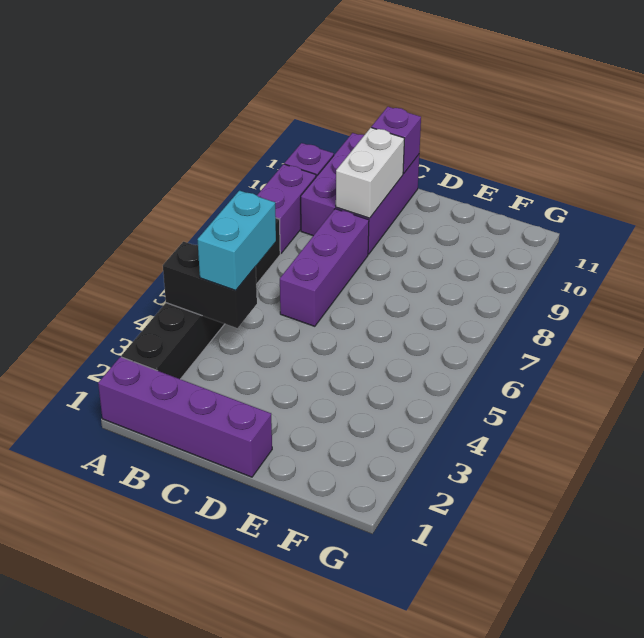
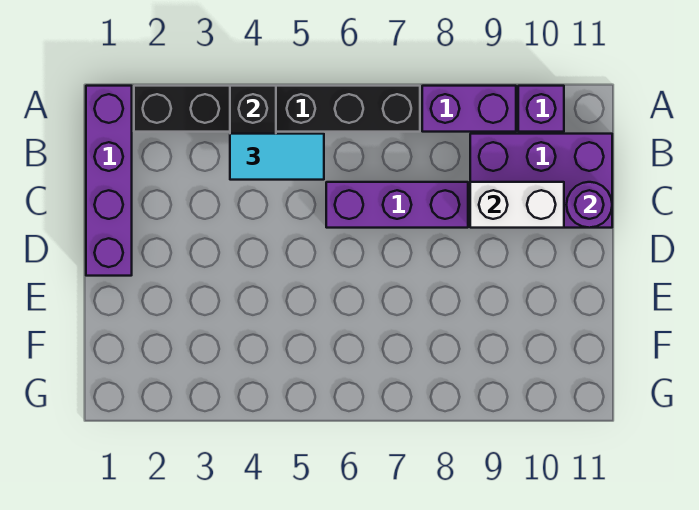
cyan 1x2 brick [197,191,276,291] -> cyan 1x2 tile [230,134,324,180]
purple 1x1 brick [371,107,421,174] -> purple 1x1 round brick [566,182,612,228]

